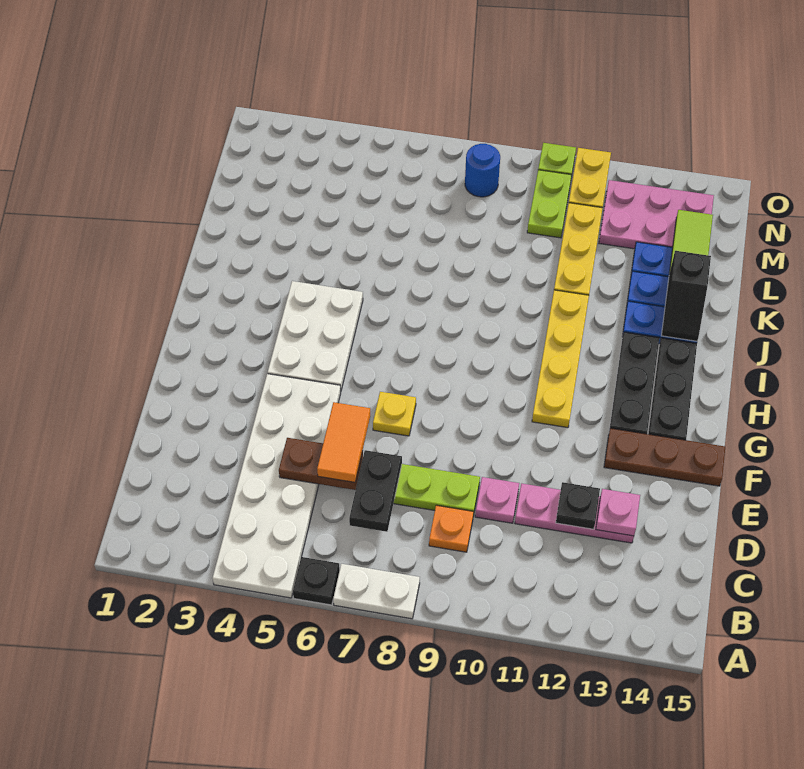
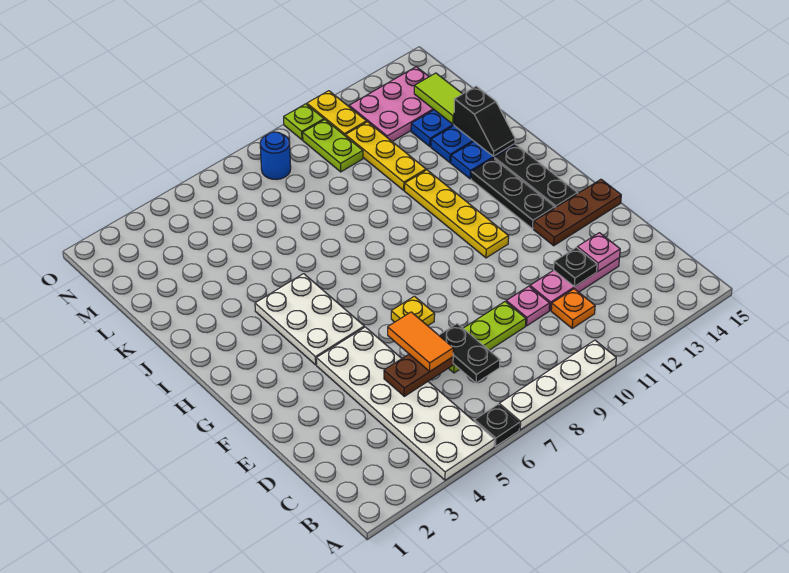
white 1x2 plate [333,564,420,619] -> white 1x4 plate [499,340,616,430]
orange 1x1 plate [429,505,474,552] -> orange 1x1 plate moved to [551,289,595,328]

